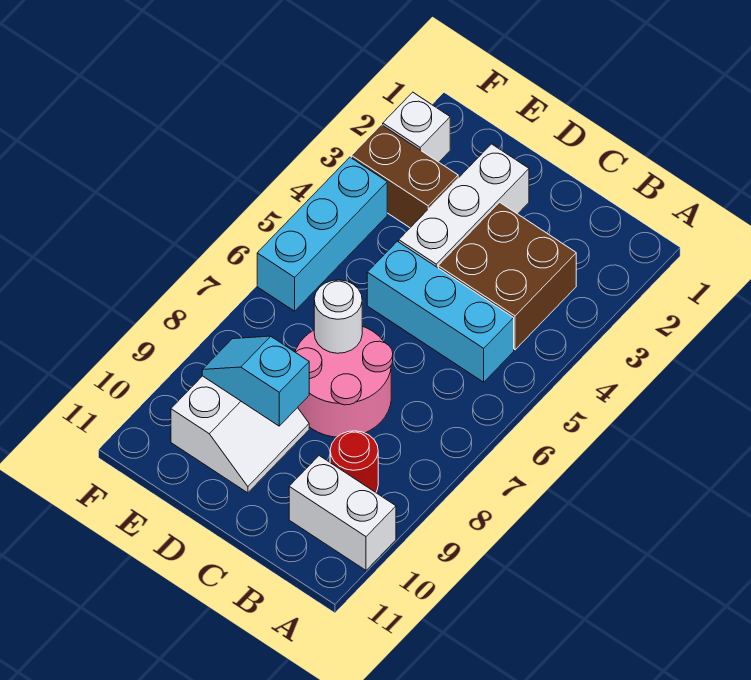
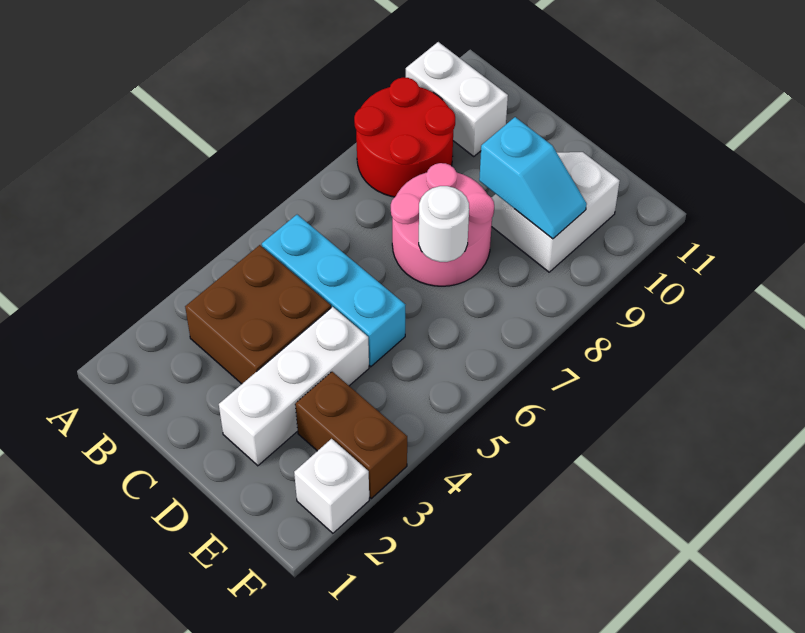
red 1x1 round brick [330,431,378,492] -> red 2x2 round brick [354,78,455,197]
cyan 1x3 brick [257,157,387,311] -> none

